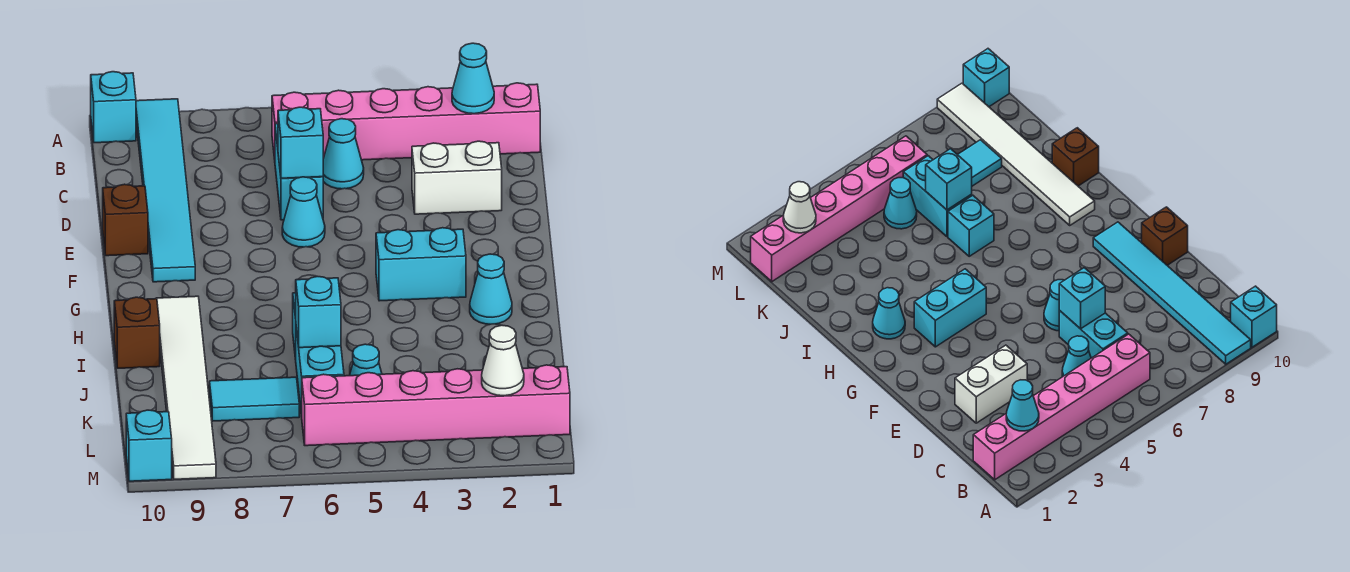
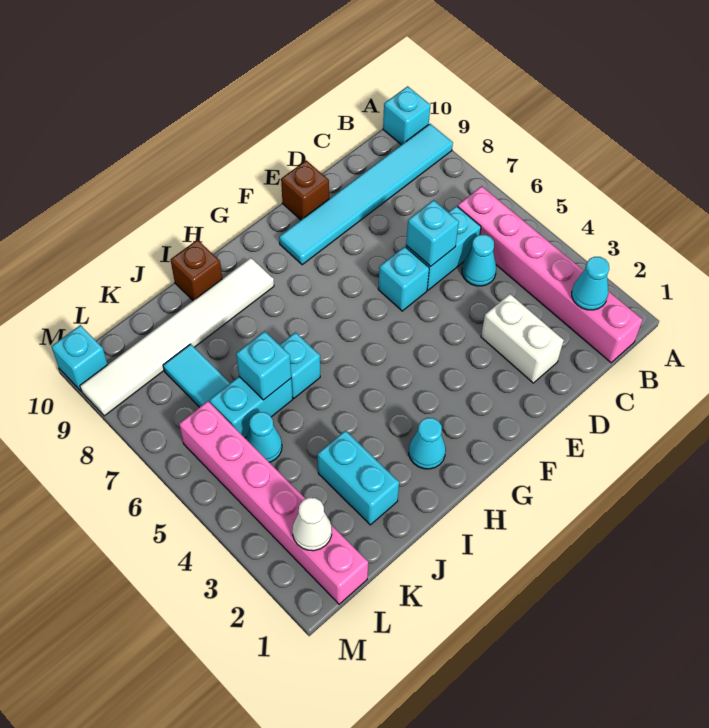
cyan 1x1 cone [282,177,325,247] -> cyan 1x1 brick [378,247,429,311]
cyan 1x2 brick [376,228,466,301] -> cyan 1x2 brick moved to [318,431,399,525]

